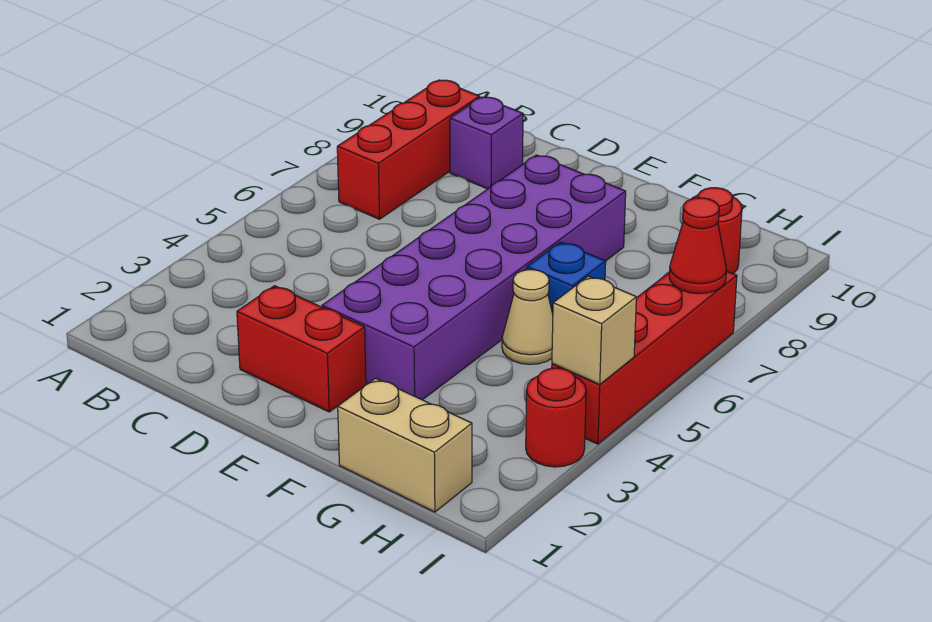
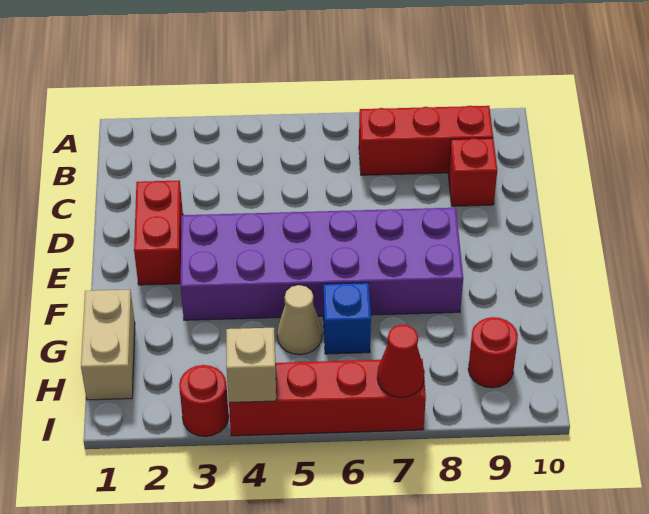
purple 1x1 brick [450,97,523,189] -> red 1x1 brick [448,138,497,206]

